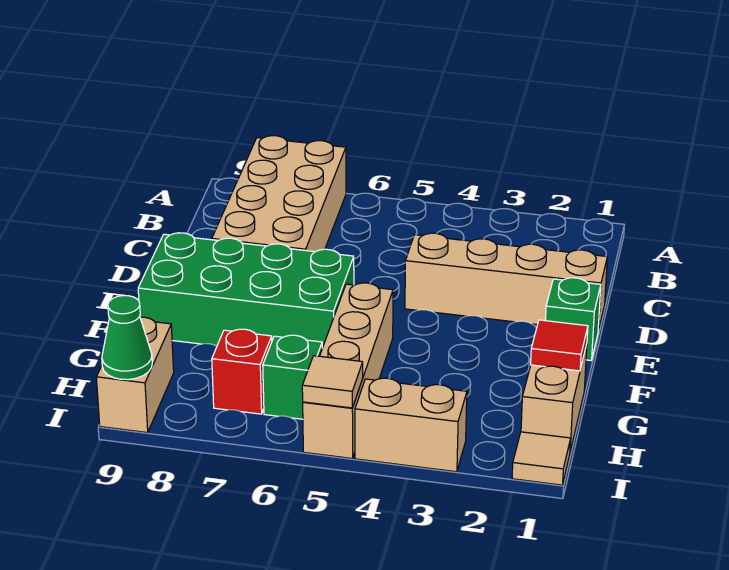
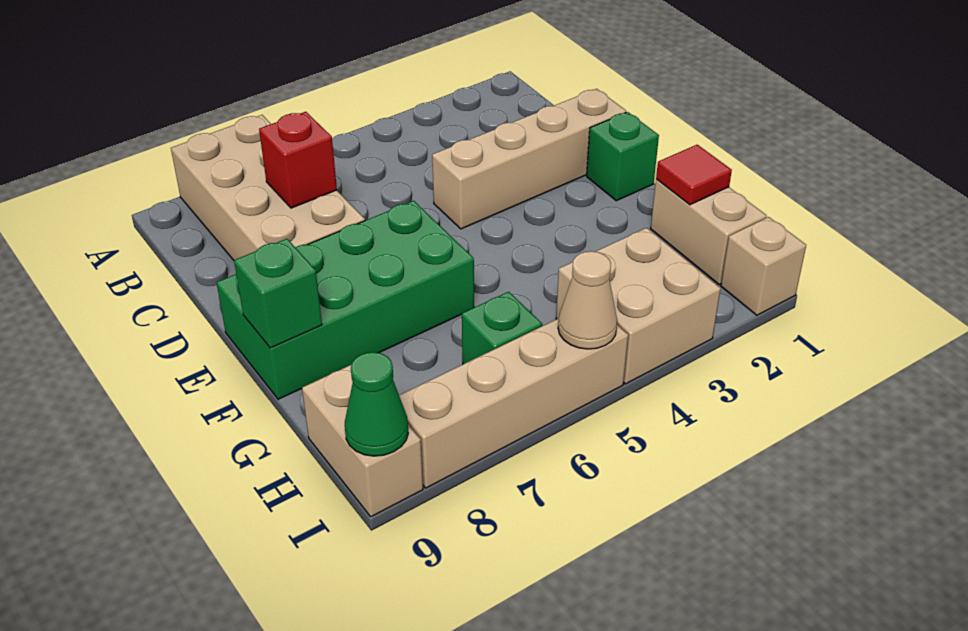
tan 1x4 brick [303,283,393,458] -> tan 1x4 brick turned to [399,318,628,488]
none -> green 1x1 brick [234,239,322,348]
red 1x1 brick [212,329,272,414] -> red 1x1 brick moved to [259,112,337,208]
tan 1x1 tile [512,432,571,485] -> tan 1x1 brick [721,217,806,315]
tan 1x2 brick [355,378,467,472] -> tan 2x2 brick [556,228,721,384]
tan 1x1 tile [302,356,363,408] -> tan 1x1 cone [558,251,617,349]

